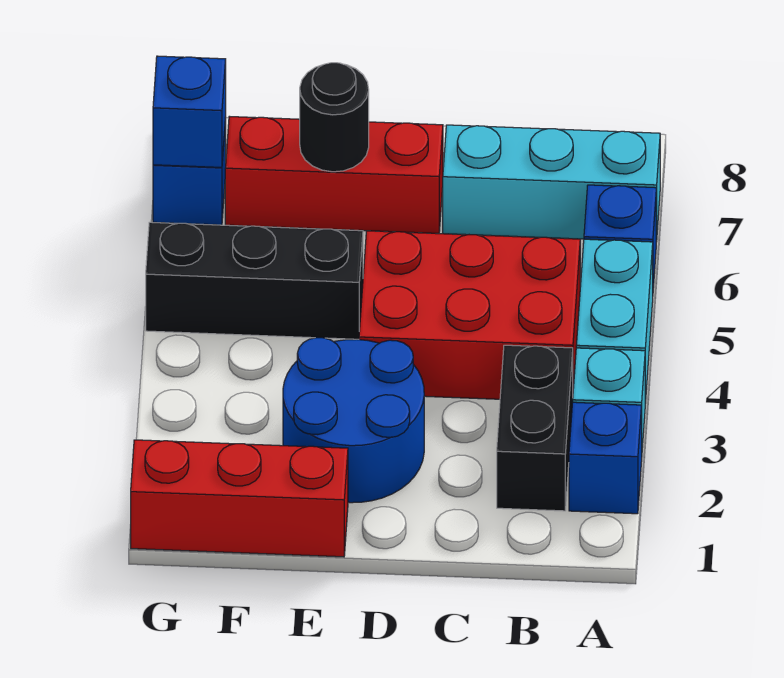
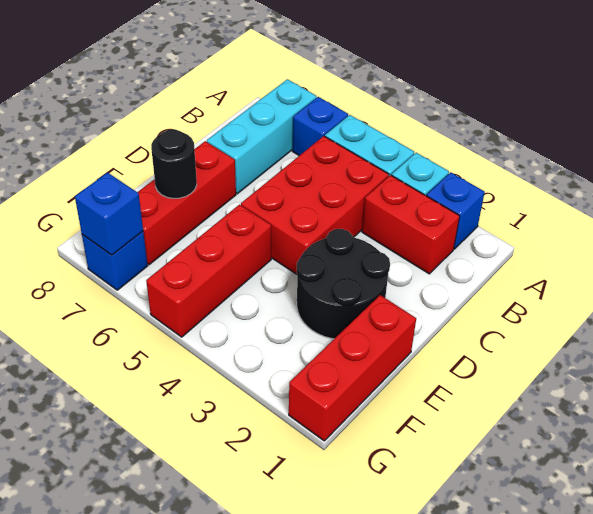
black 1x2 brick [497,345,573,511] -> red 1x2 brick [362,175,460,274]
blue 2x2 round brick [283,338,424,503] -> black 2x2 round brick [297,229,390,339]
black 1x3 brick [146,222,363,339] -> red 1x3 brick [146,205,271,337]

